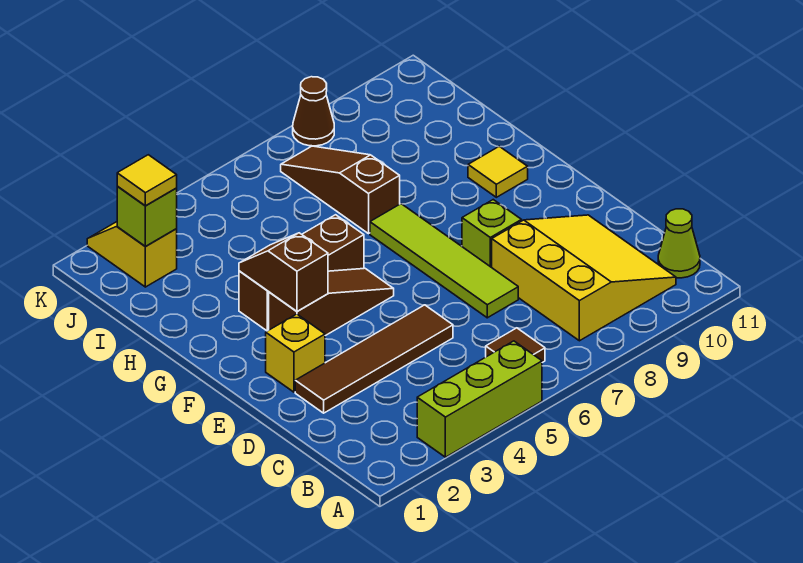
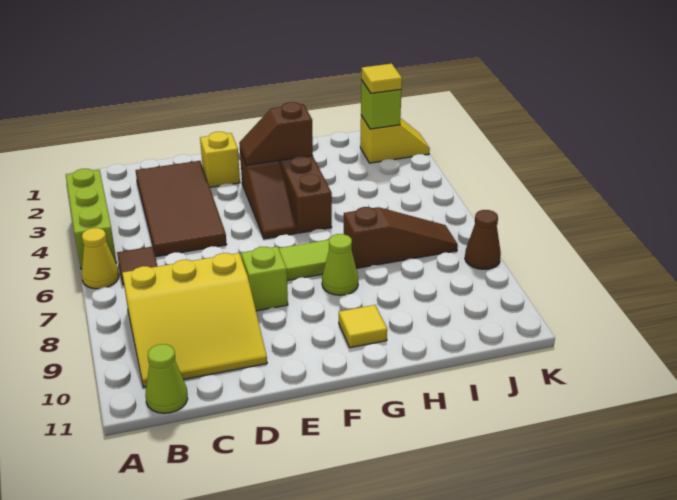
none -> yellow 1x1 cone [81,228,119,289]
brown 1x4 tile [295,305,453,413] -> brown 2x4 tile [136,161,227,257]
brown 1x2 slope [239,233,328,311] -> brown 1x2 slope turned to [239,102,313,165]
none -> lime 1x1 cone [322,234,358,295]

